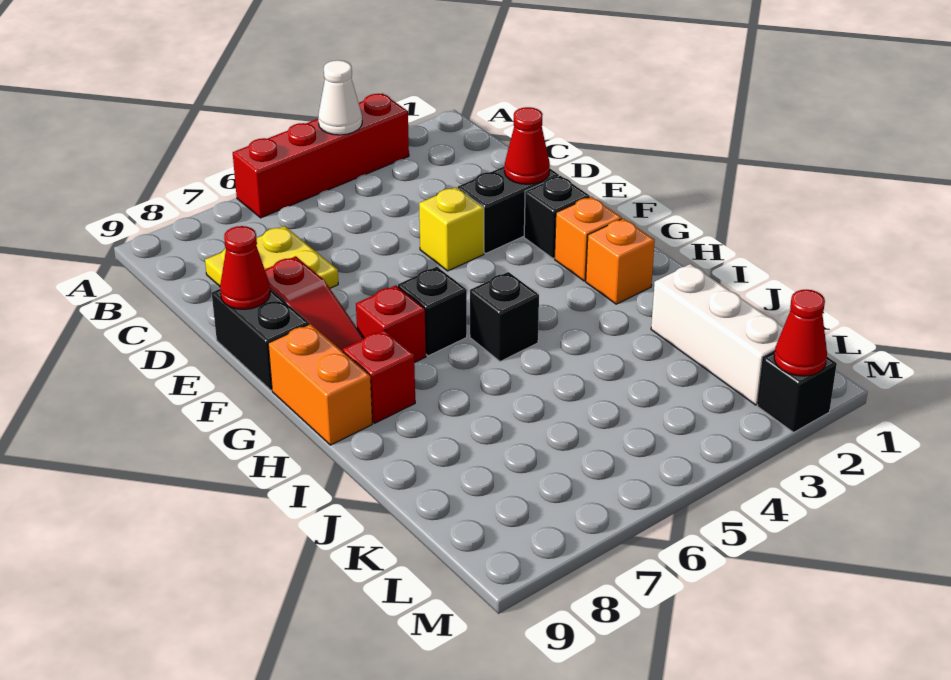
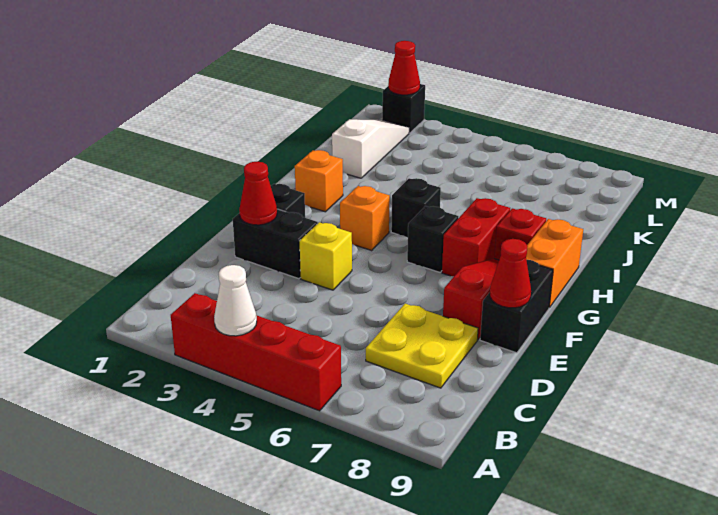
orange 1x1 brick [555,197,622,281] -> orange 1x1 brick moved to [340,186,390,250]
red 1x1 brick [356,285,426,363] -> red 1x2 brick [442,198,510,276]
white 1x3 brick [651,264,783,405] -> white 1x3 slope [332,119,409,178]

